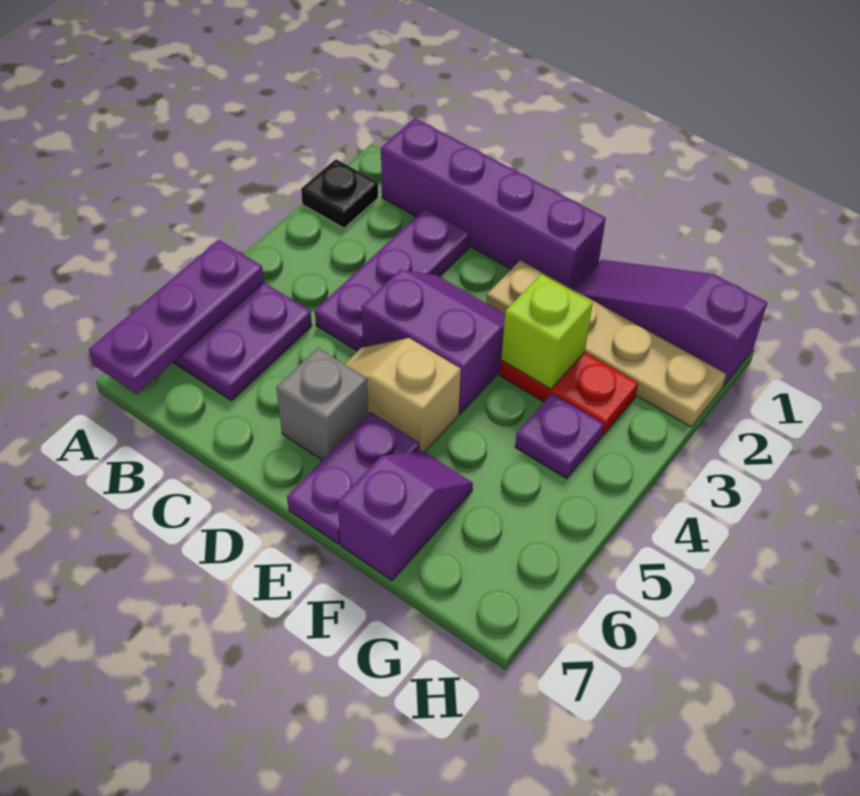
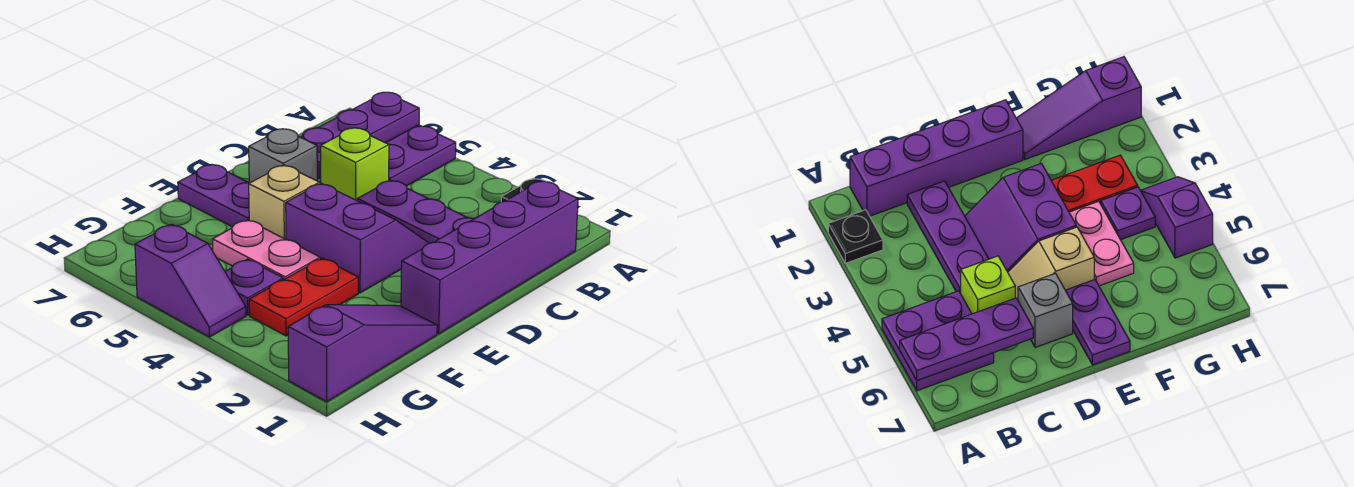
purple 1x3 plate [89,240,264,394] -> purple 1x3 plate turned to [301,92,419,179]
purple 2x2 slope [361,270,505,414] -> purple 2x2 slope turned to [286,183,429,293]
tan 1x4 plate [486,261,726,427] -> none
lime 1x1 brick [501,274,593,389] -> lime 1x1 brick moved to [321,128,389,201]
none -> pink 1x2 plate [212,220,320,280]
purple 1x2 slope [337,451,473,581] -> purple 1x2 slope moved to [135,225,246,337]

